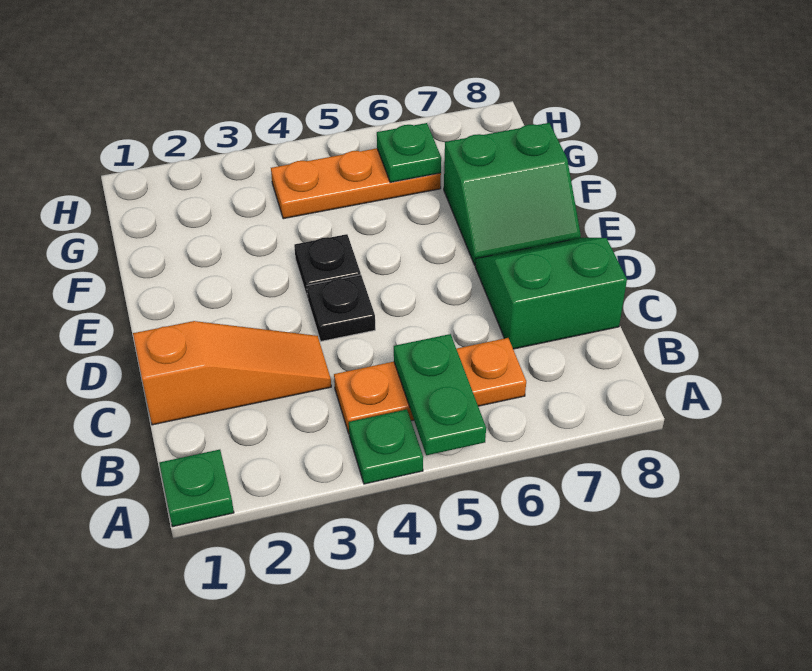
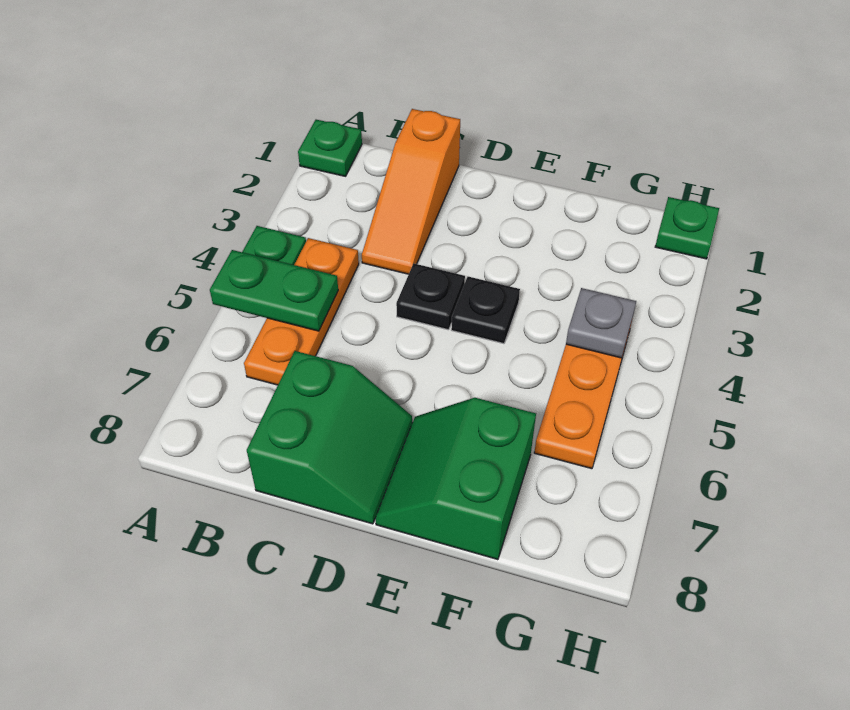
none -> grey 1x1 plate [566,288,636,358]
green 1x1 plate [377,123,441,182] -> green 1x1 plate moved to [655,197,719,259]

